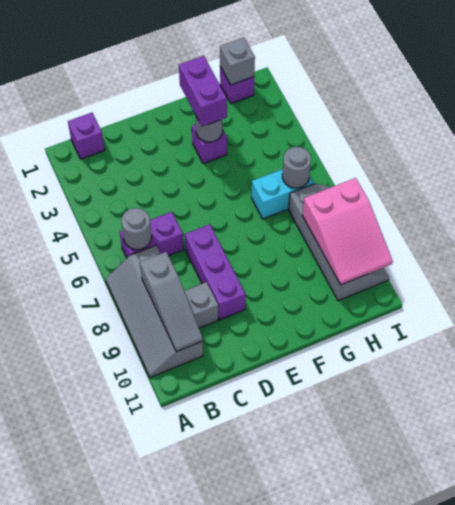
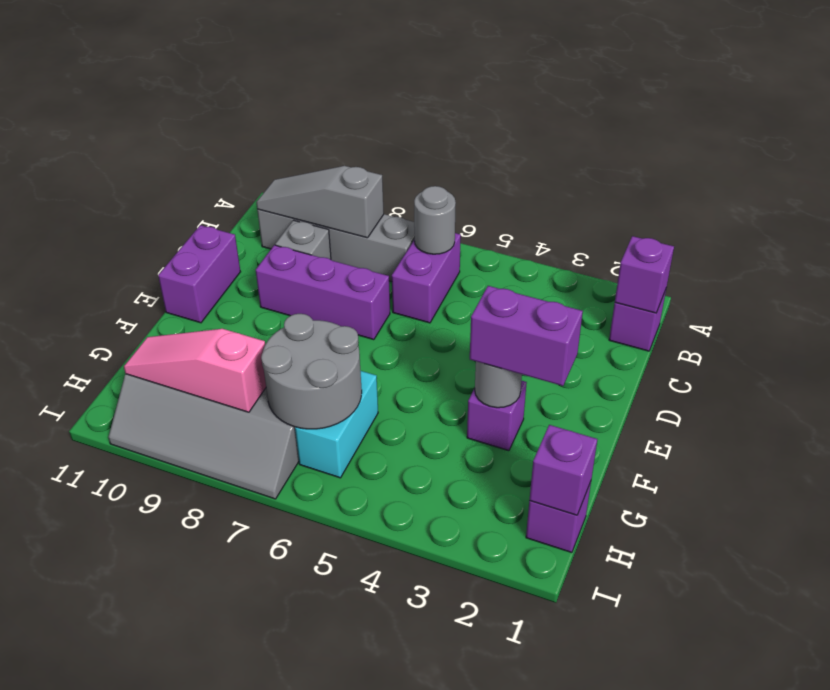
none -> purple 1x1 brick [615,236,674,313]
none -> purple 1x2 brick [158,225,240,323]
grey 1x1 brick [220,37,255,85] -> purple 1x1 brick [529,425,597,515]
grey 1x1 round brick [282,147,311,188] -> grey 2x2 round brick [261,314,362,429]
pink 2x3 slope [302,178,393,285] -> pink 1x3 slope [124,329,266,412]

